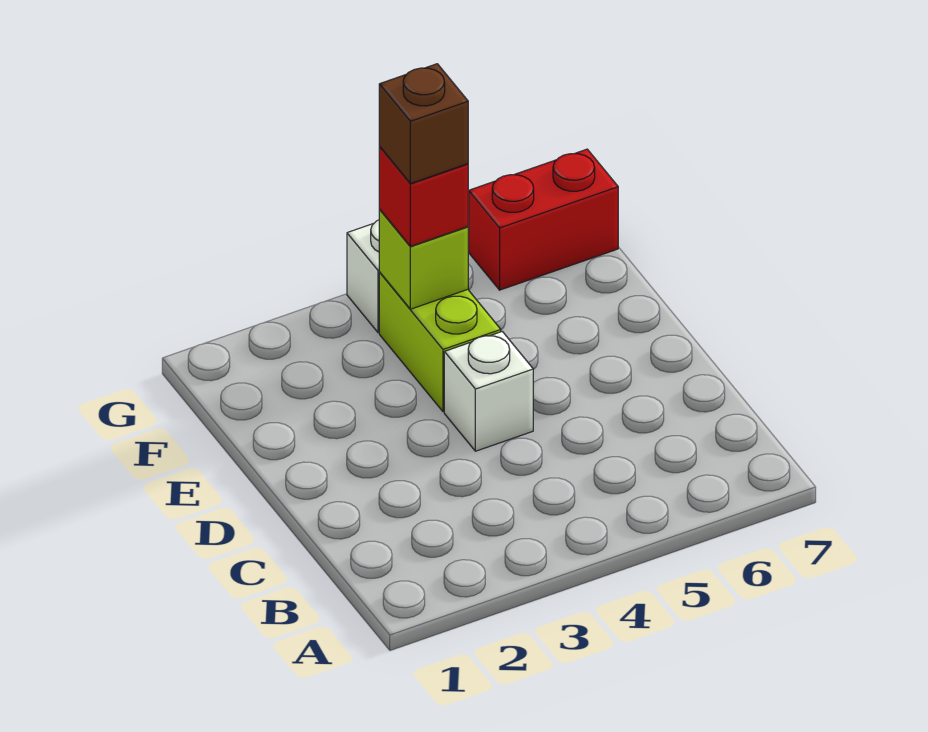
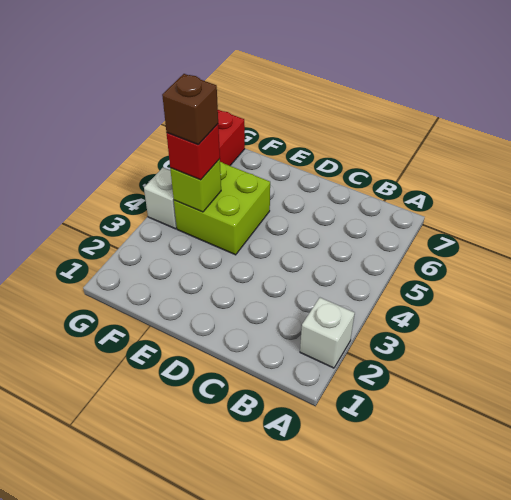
white 1x1 brick [444,332,533,451] -> white 1x1 brick moved to [300,298,355,368]
lime 1x2 brick [379,273,501,412] -> lime 2x2 brick [174,162,270,255]

